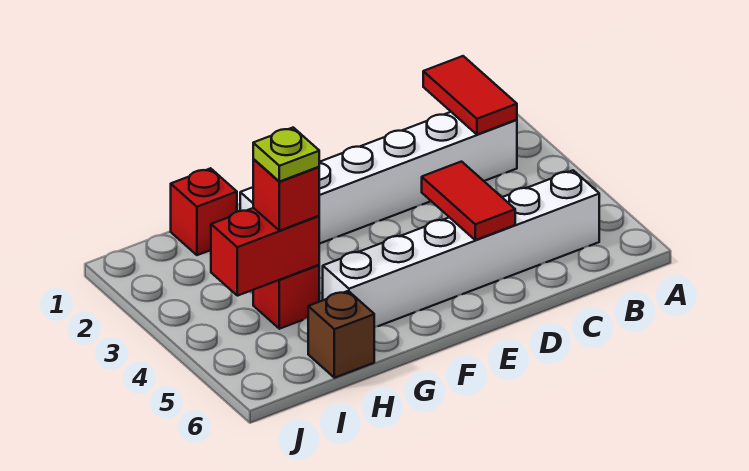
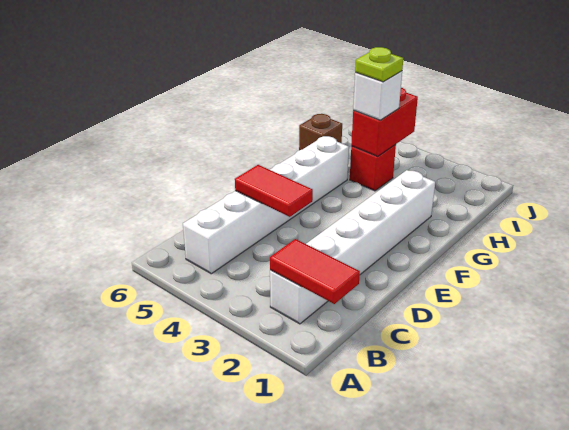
red 1x1 brick [171,168,237,255] -> none
red 1x1 brick [253,159,319,231] -> white 1x1 brick [353,71,402,120]

